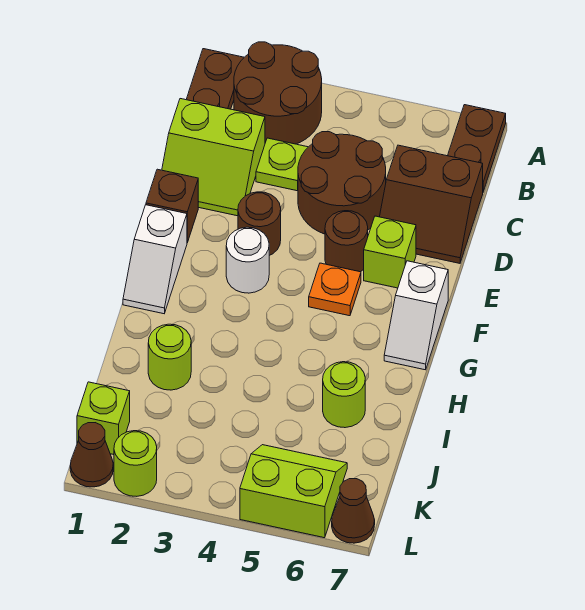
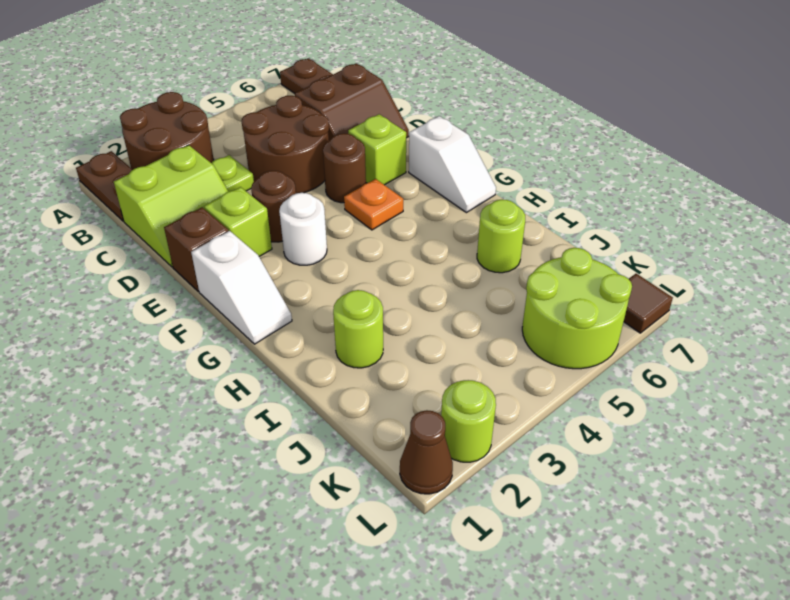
lime 1x1 brick [77,382,130,455] -> lime 1x1 brick moved to [204,187,272,256]
lime 2x2 slope [240,445,347,538] -> lime 2x2 round brick [522,248,632,369]
brown 1x1 cone [332,479,375,543] -> brown 1x1 tile [624,274,673,333]

